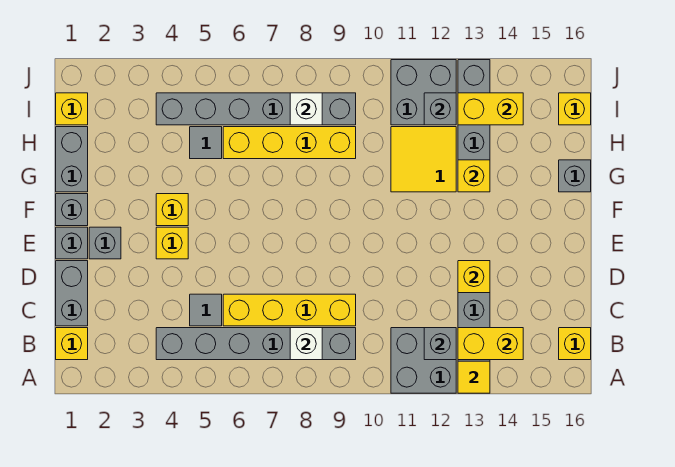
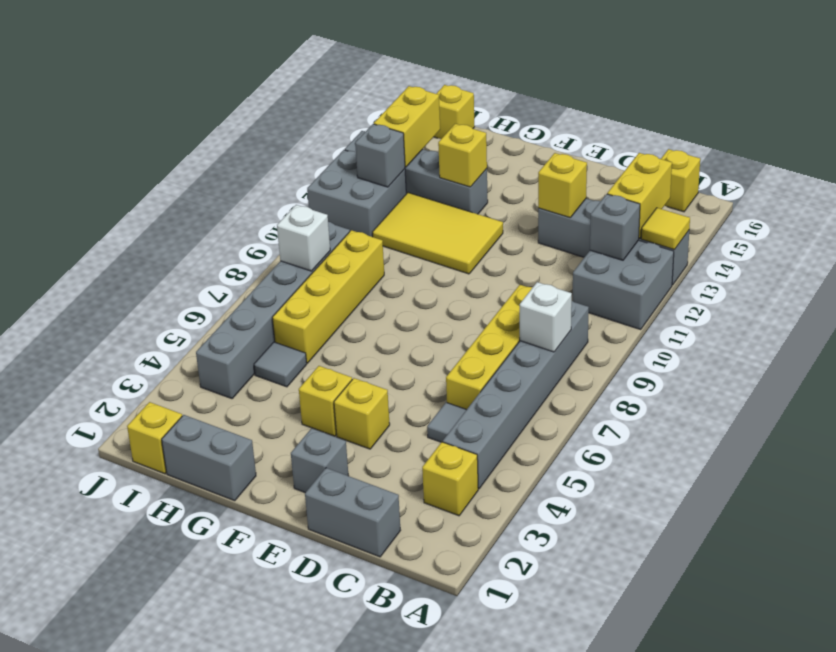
yellow 1x1 brick [56,328,88,360] -> yellow 1x1 brick moved to [422,442,478,516]
grey 1x1 brick [56,227,88,259] -> none
grey 1x1 brick [56,194,88,226] -> none
yellow 2x2 tile [391,127,456,192] -> yellow 2x3 tile [373,193,503,274]
grey 1x1 brick [559,160,591,192] -> none

